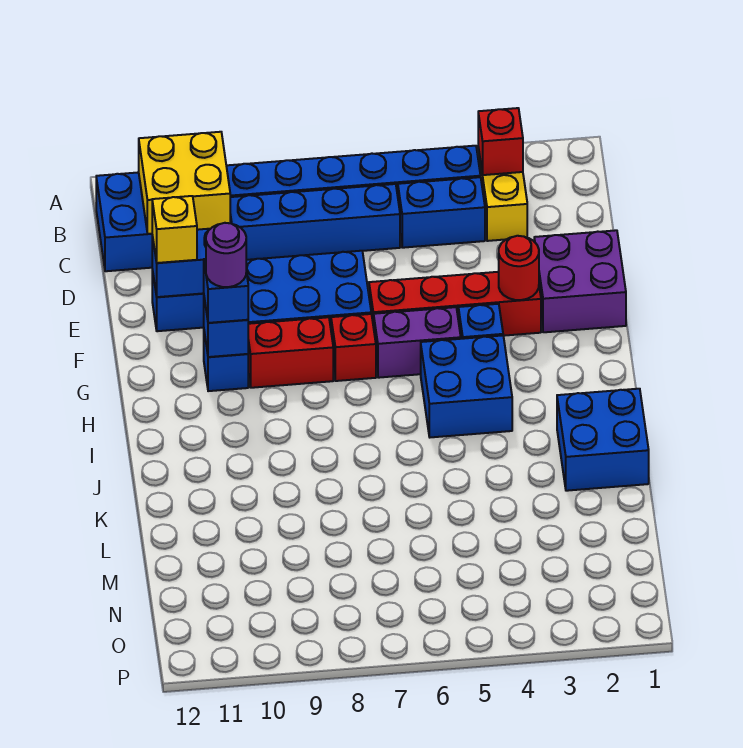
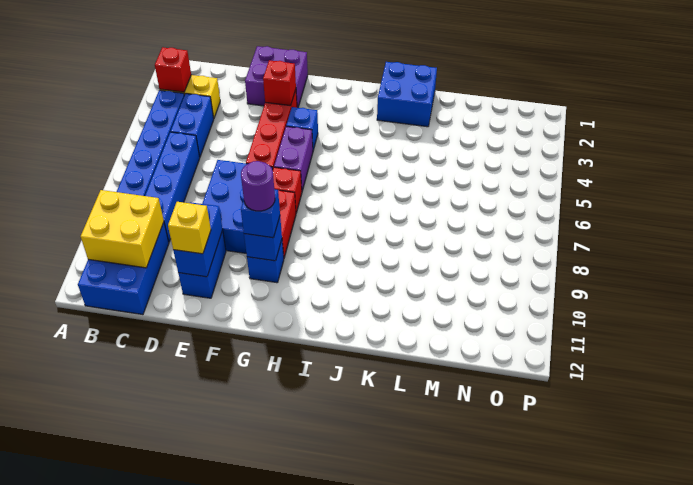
red 1x1 round brick [499,236,539,300] -> red 1x1 brick [263,60,296,106]
blue 2x2 brick [421,335,512,437] -> none

